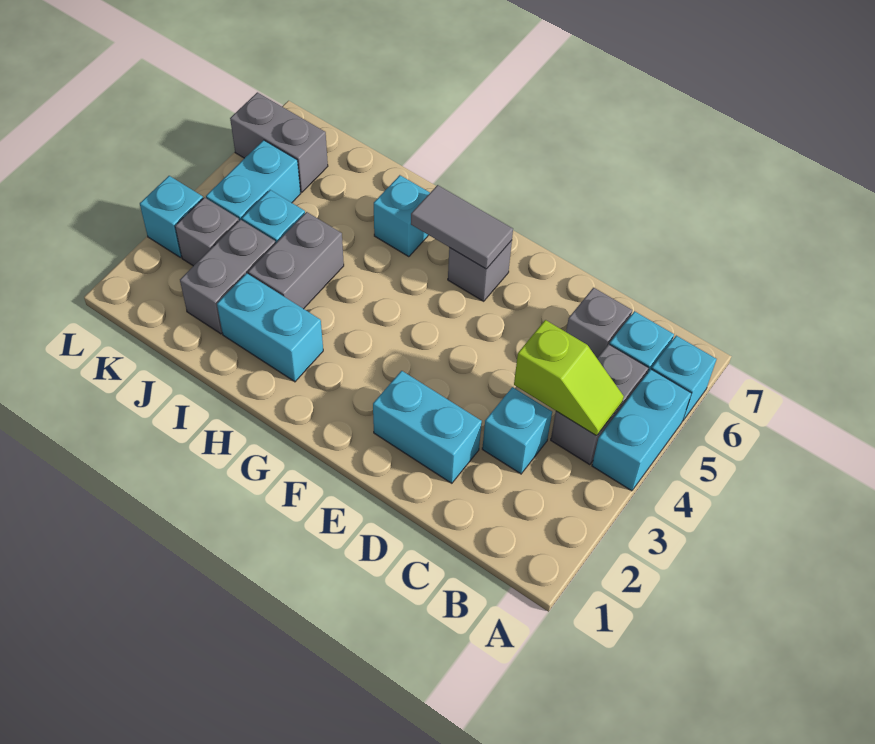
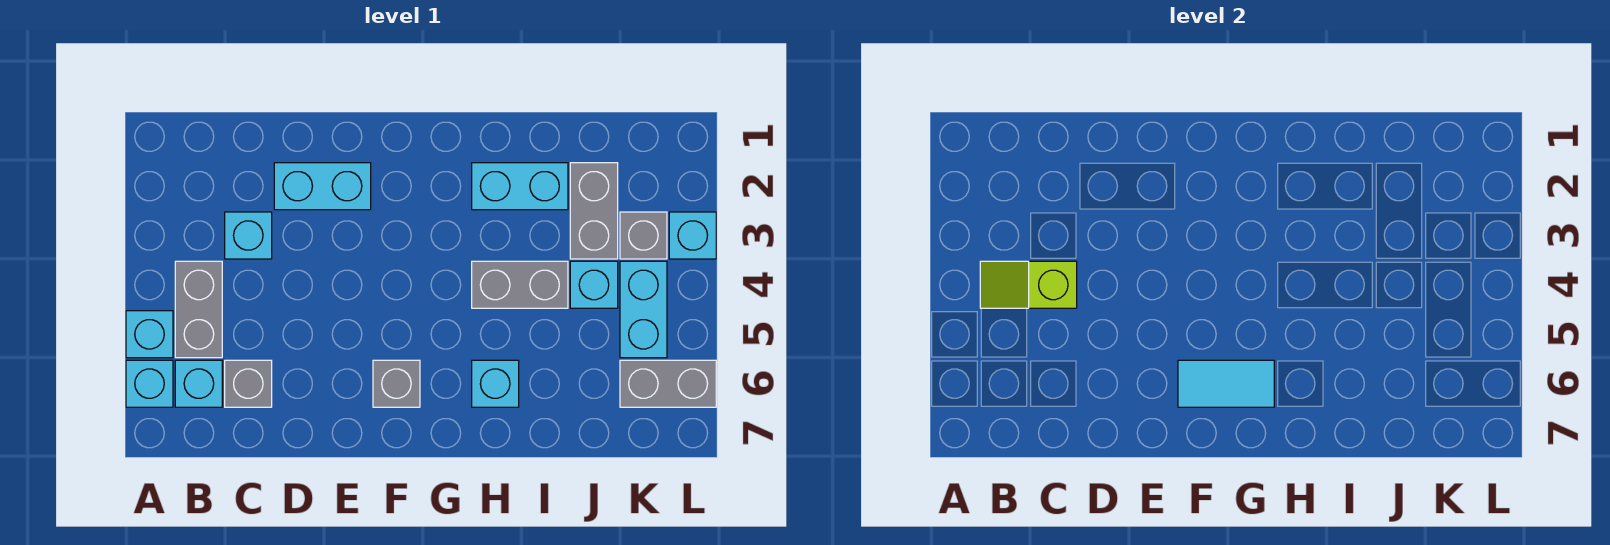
cyan 1x2 brick [592,369,691,491] -> cyan 1x1 brick [126,311,173,358]
grey 1x2 tile [411,185,513,269] -> cyan 1x2 tile [1178,360,1274,407]
grey 1x2 brick [248,212,344,309] -> grey 1x2 brick turned to [472,261,568,308]

